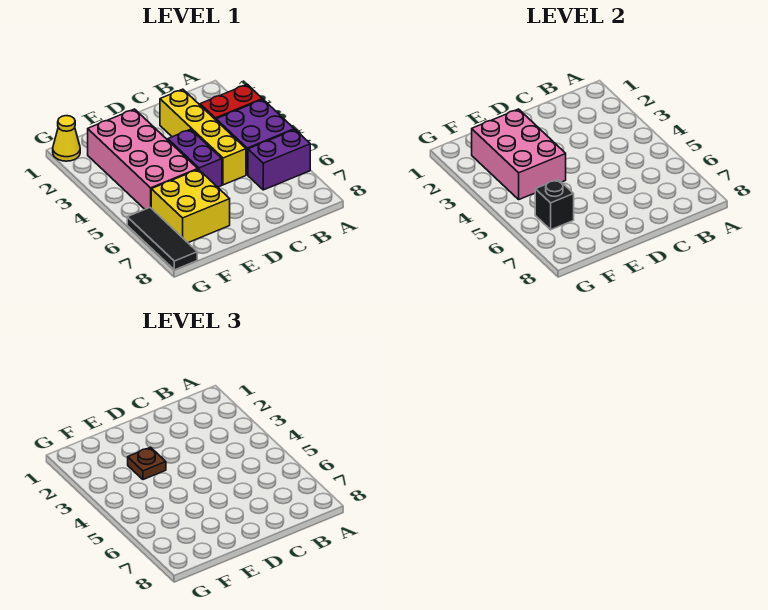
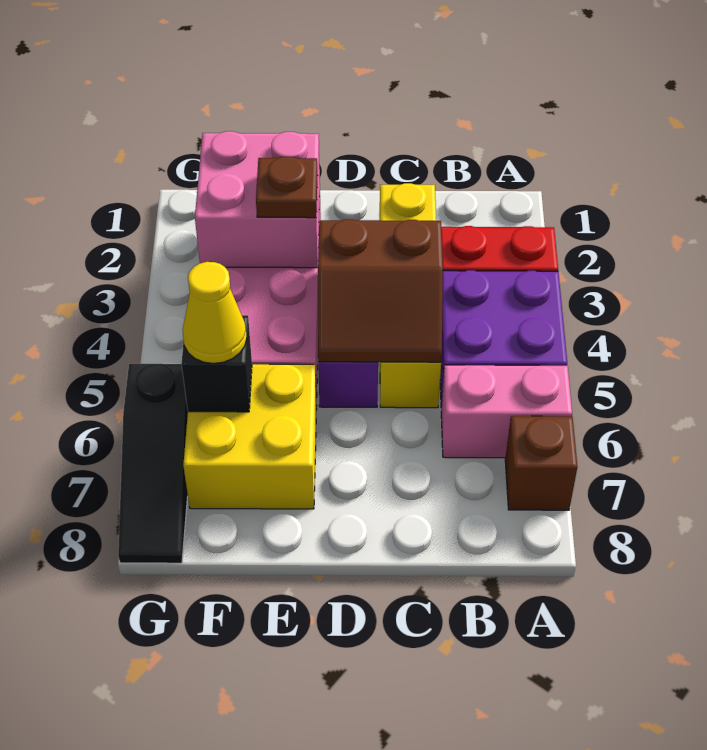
purple 1x2 brick [248,130,310,190] -> pink 1x2 brick [441,365,572,458]
none -> brown 1x1 brick [505,416,577,510]
none -> brown 2x2 slope [318,219,443,362]
pink 2x3 brick [472,109,566,199] -> pink 2x2 brick [195,131,320,268]
yellow 1x1 cone [53,116,80,161] -> yellow 1x1 cone moved to [183,262,247,363]
black 1x3 tile [127,208,197,270] -> black 1x3 slope [118,364,188,563]

